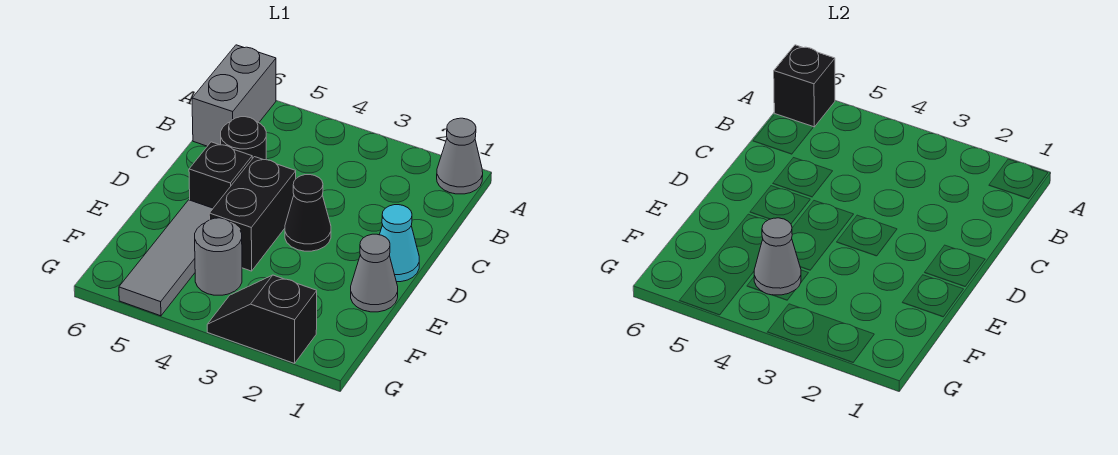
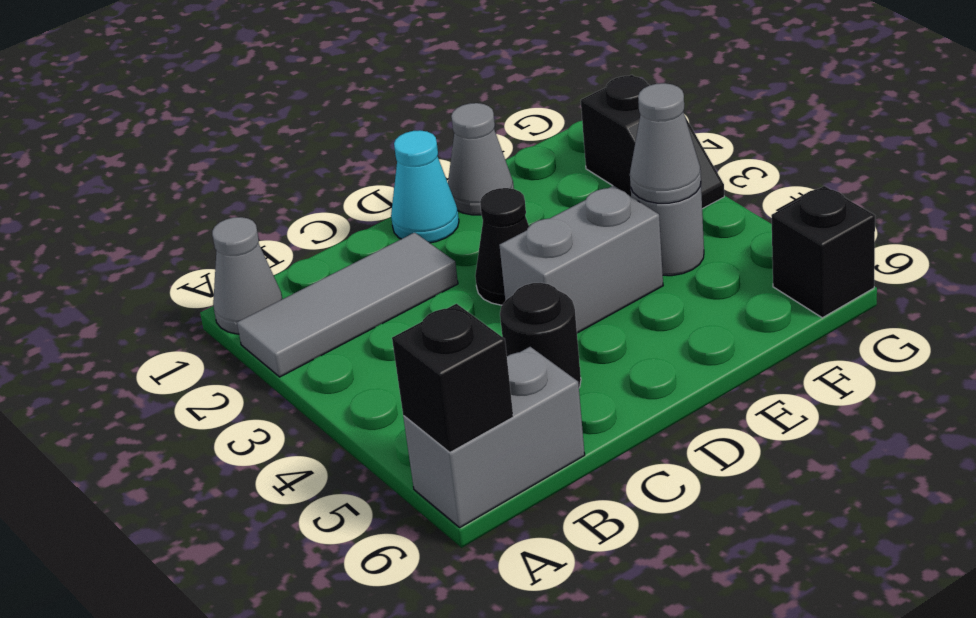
black 1x2 brick [209,157,296,271] -> grey 1x2 brick [499,186,663,333]
black 1x1 brick [189,142,252,208] -> black 1x1 brick moved to [771,186,875,318]
grey 1x3 tile [119,200,213,316] -> grey 1x3 tile moved to [237,233,458,377]

